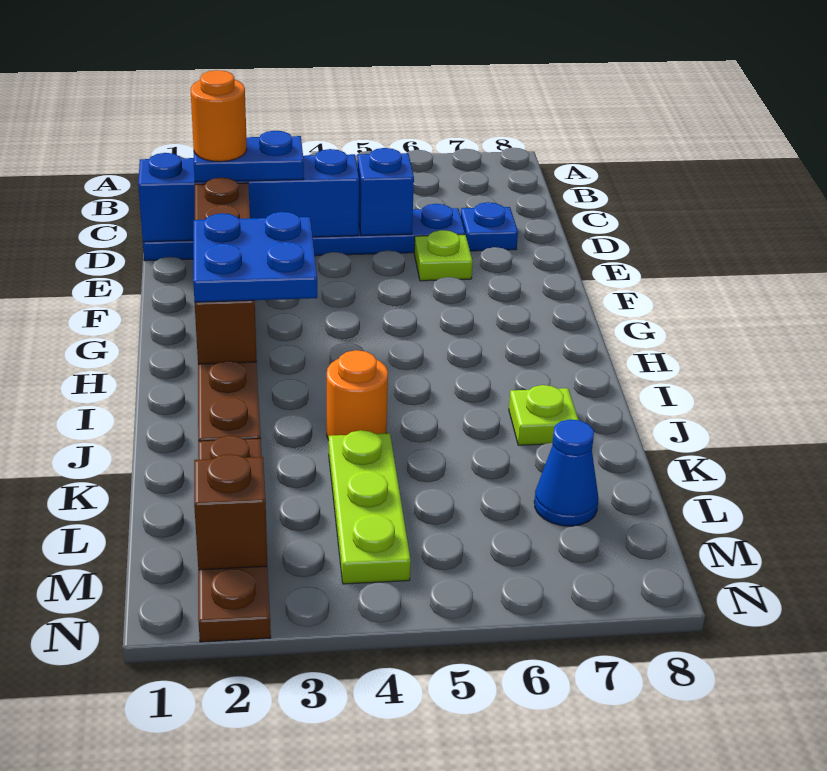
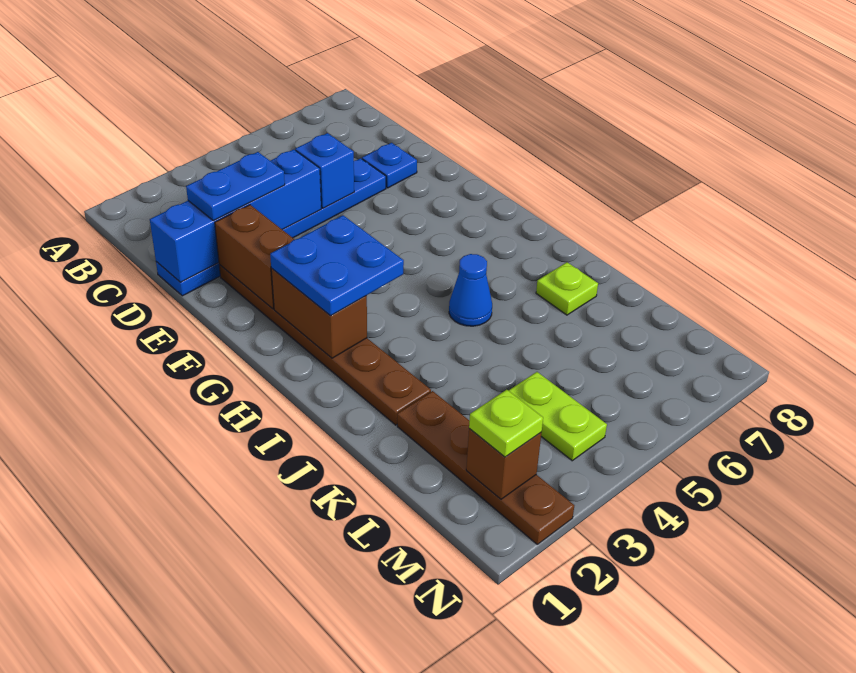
orange 1x1 round brick [190,70,247,162] -> none
lime 1x1 plate [414,230,473,281] -> lime 1x1 plate moved to [469,390,543,457]
orange 1x1 round brick [327,350,388,440] -> none
lime 1x3 plate [329,430,411,584] -> lime 1x2 plate [508,372,607,461]
blue 1x1 cone [534,419,598,526] -> blue 1x1 cone moved to [449,254,492,326]

